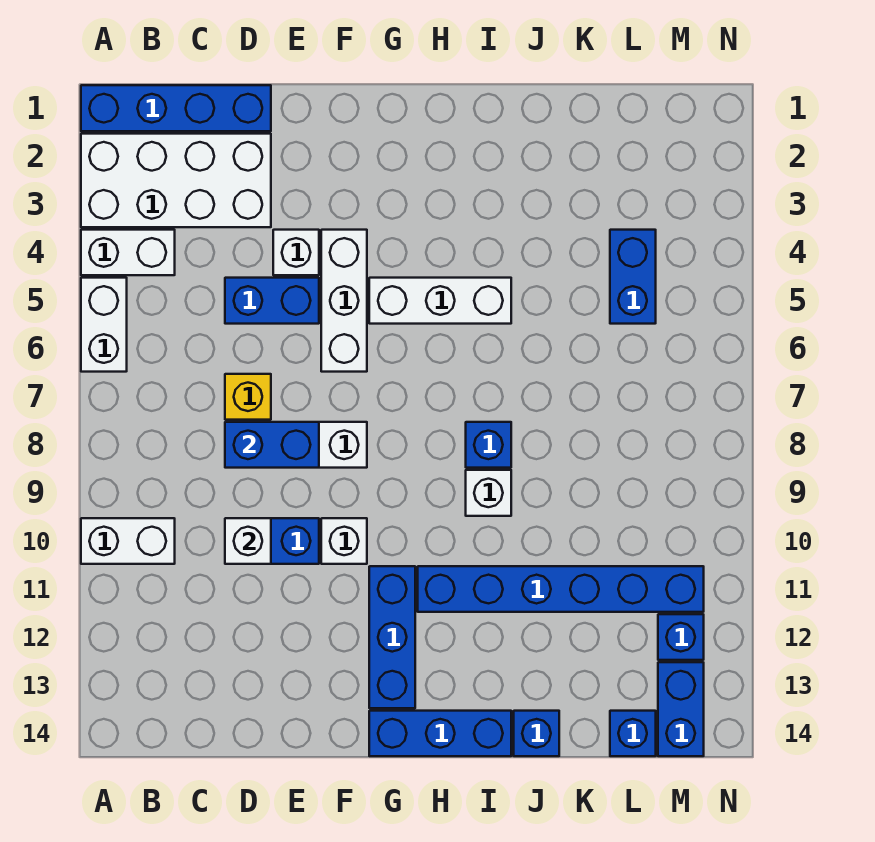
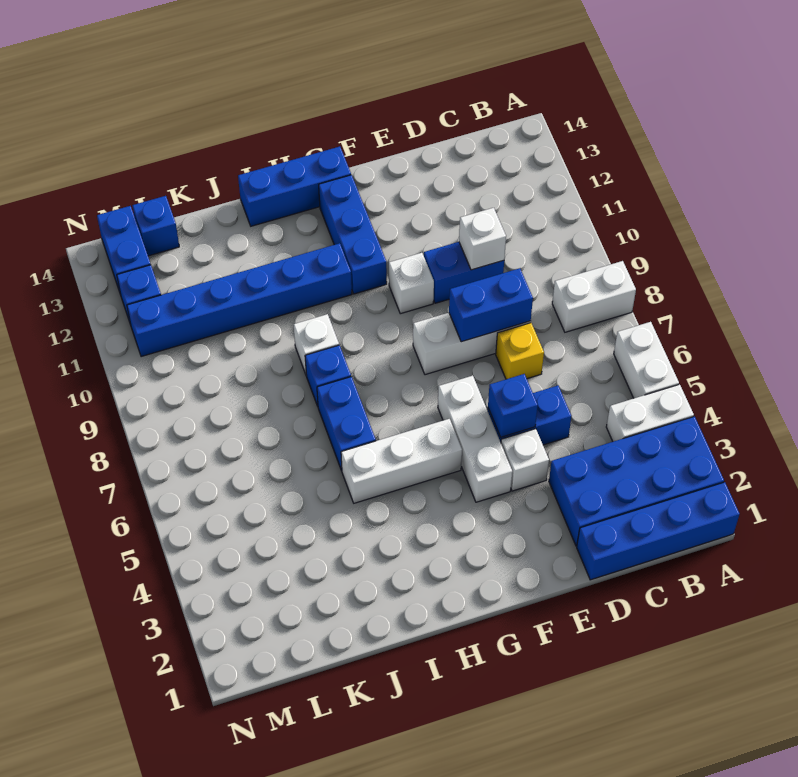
white 2x4 brick [81,134,271,227] -> blue 2x4 brick [549,416,724,546]
white 1x2 brick [81,518,175,564] -> white 1x2 brick moved to [552,261,636,332]
blue 1x1 brick [514,711,559,756] -> blue 1x1 brick moved to [488,374,538,437]
blue 1x2 brick [610,230,656,324] -> blue 1x2 brick moved to [317,377,376,471]

